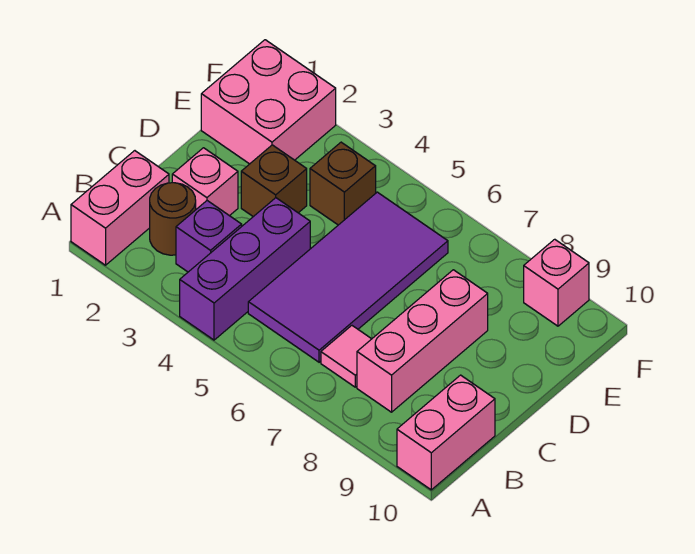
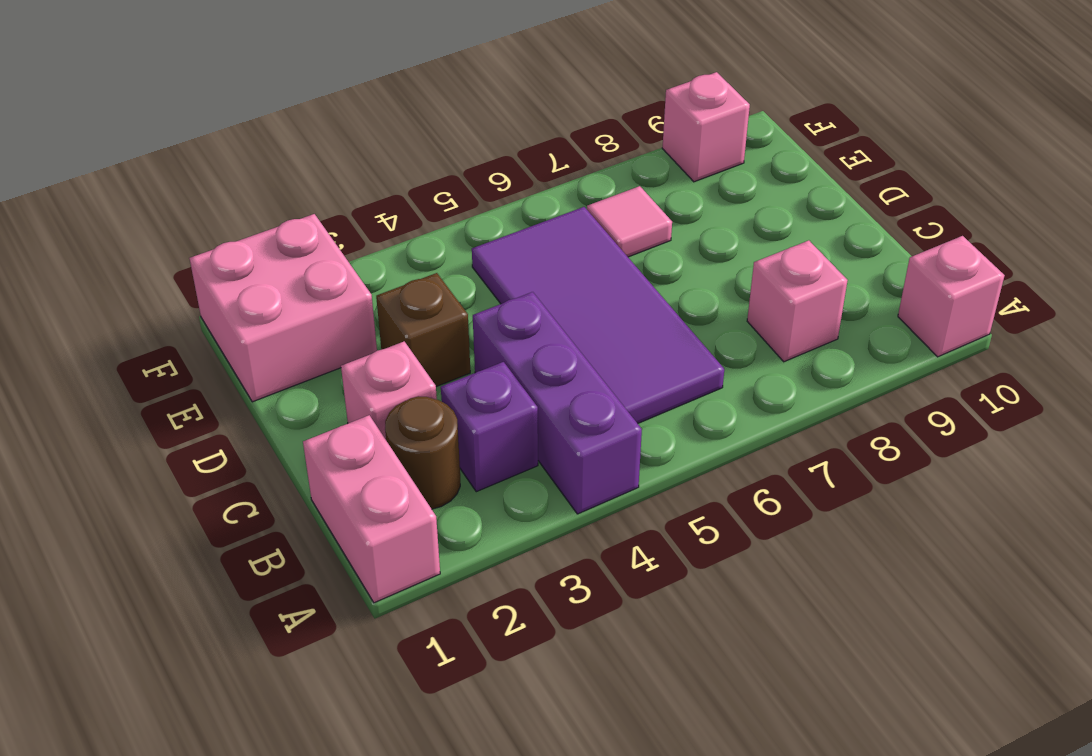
pink 1x2 brick [397,375,495,490] -> pink 1x1 brick [898,236,1005,357]
pink 1x1 tile [321,326,371,387] -> pink 1x1 tile moved to [587,186,672,257]
pink 1x3 brick [357,270,488,412] -> pink 1x1 brick [747,240,848,362]
brown 1x1 brick [310,142,376,225] -> none

